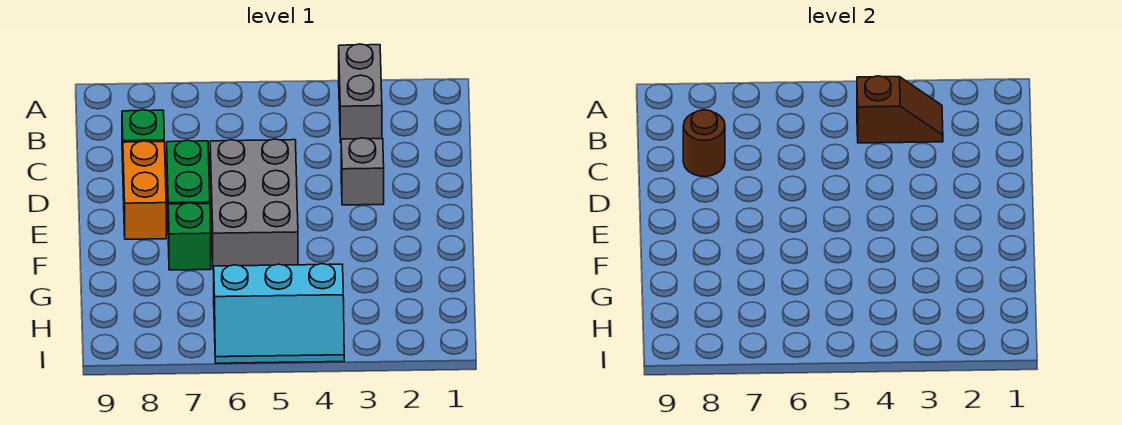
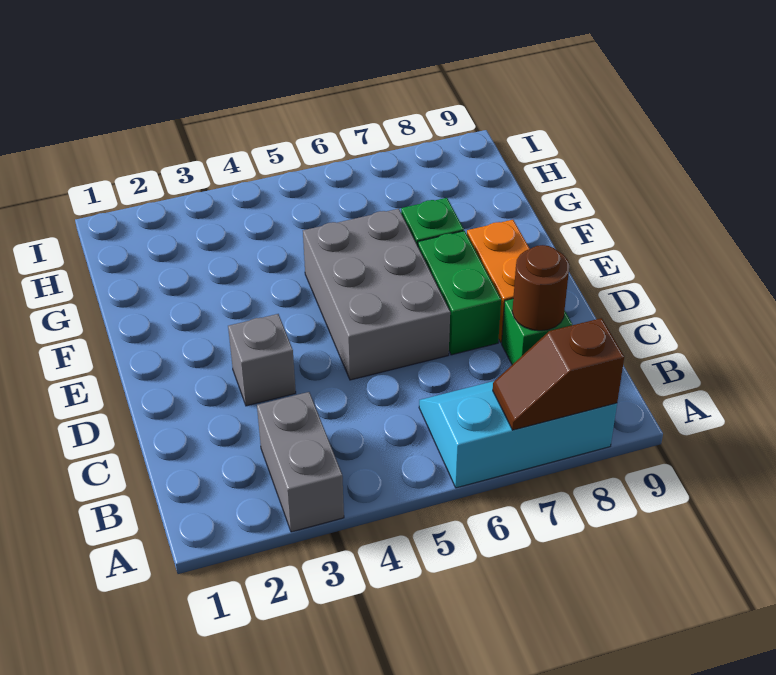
brown 1x2 slope [857,76,943,143] -> brown 1x2 slope moved to [493,318,624,430]
cyan 2x3 slope [214,264,344,363] -> cyan 2x3 slope moved to [419,381,617,488]

